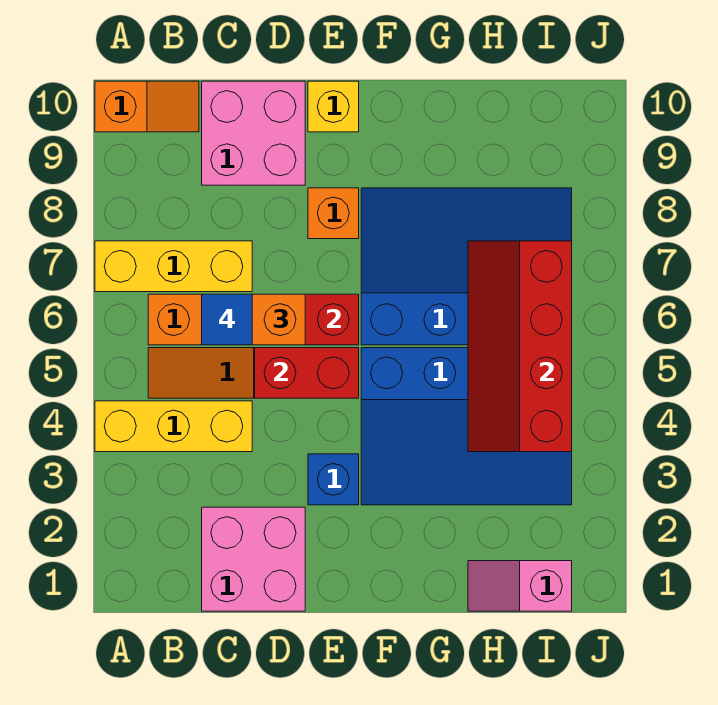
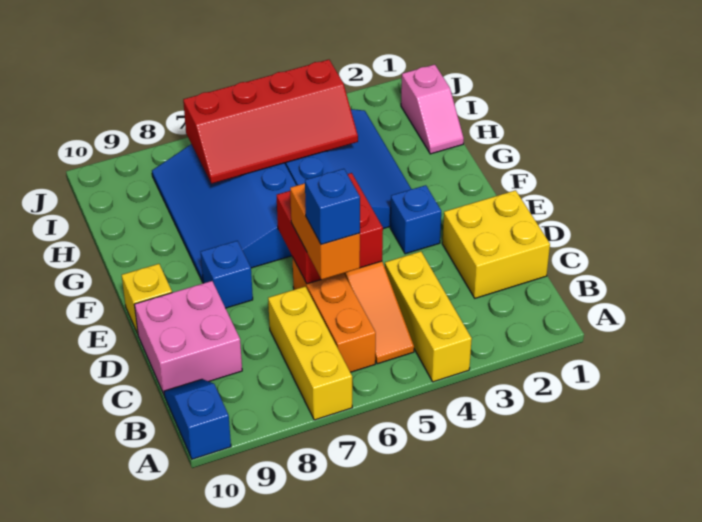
orange 1x2 slope [95,81,199,132] -> blue 1x2 slope [164,379,231,459]
pink 2x2 brick [202,507,305,611] -> yellow 2x2 brick [442,190,550,298]
blue 1x1 tile [202,294,252,345] -> blue 1x1 brick [305,169,360,245]
orange 1x1 brick [308,188,359,239] -> blue 1x1 brick [201,241,253,308]

